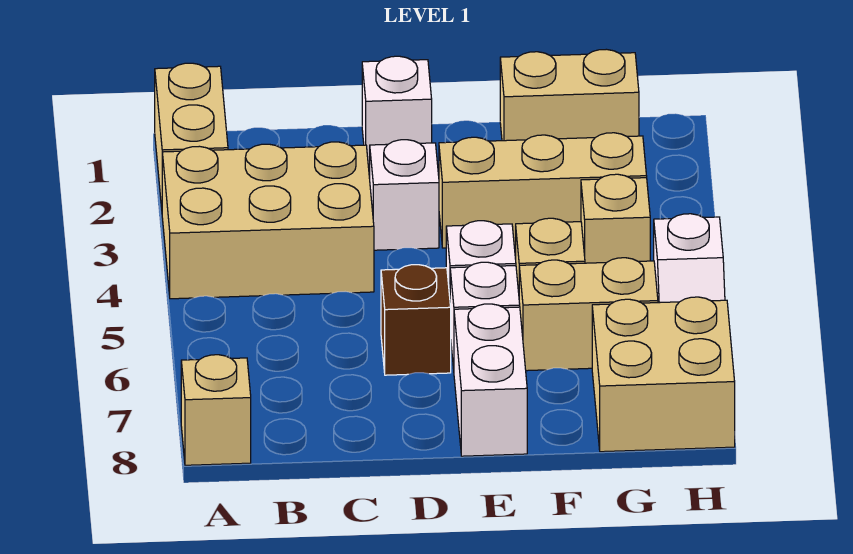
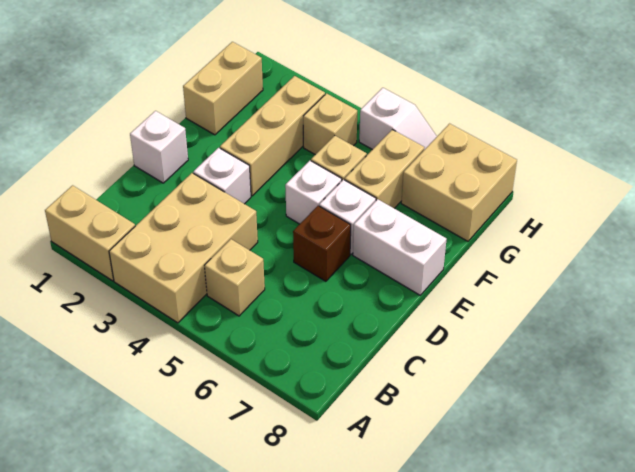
tan 1x1 brick [181,355,251,465] -> tan 1x1 brick moved to [205,239,265,316]

